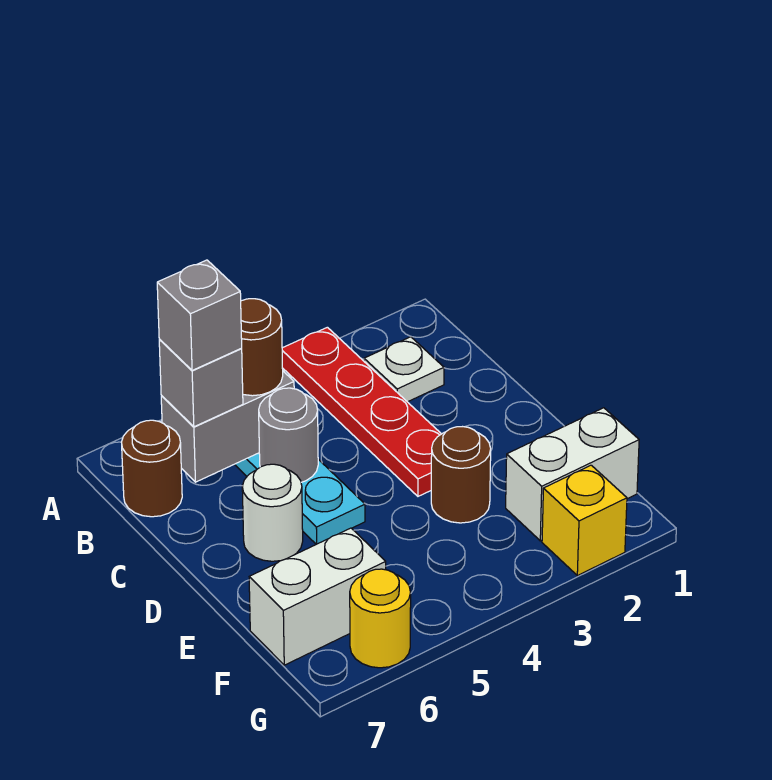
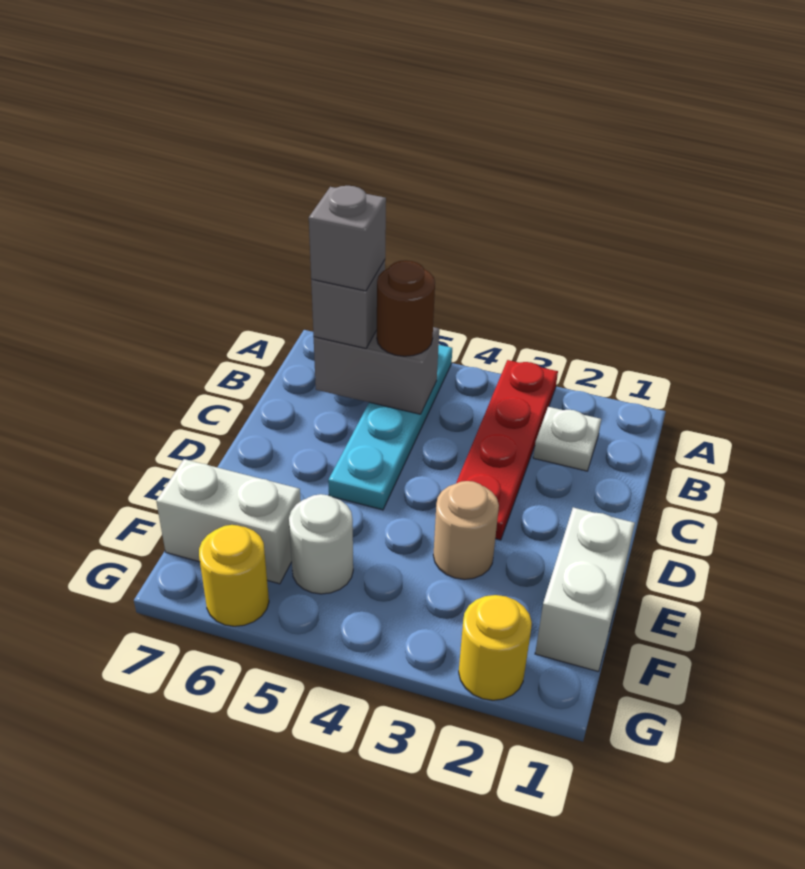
brown 1x1 round brick [121,420,182,517] -> none
grey 1x1 round brick [259,388,318,482] -> none
white 1x1 round brick [242,464,303,561] -> white 1x1 round brick moved to [289,494,353,594]
brown 1x1 round brick [431,427,491,523] -> tan 1x1 round brick [433,481,499,579]
white 1x2 brick [506,408,639,541] -> white 1x2 brick turned to [535,508,635,672]
yellow 1x1 brick [542,465,627,576] -> yellow 1x1 round brick [459,595,532,700]

